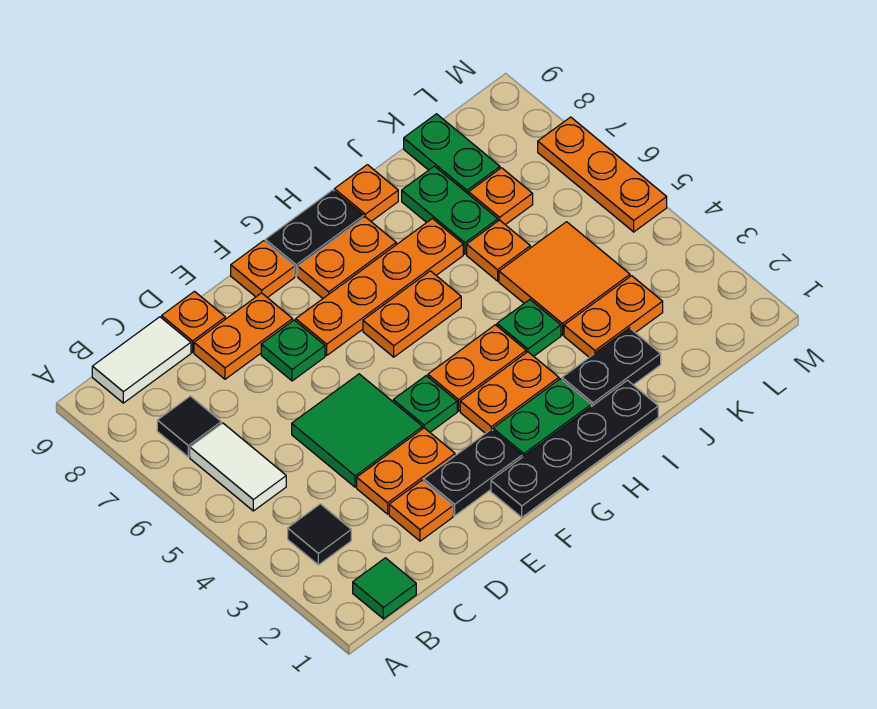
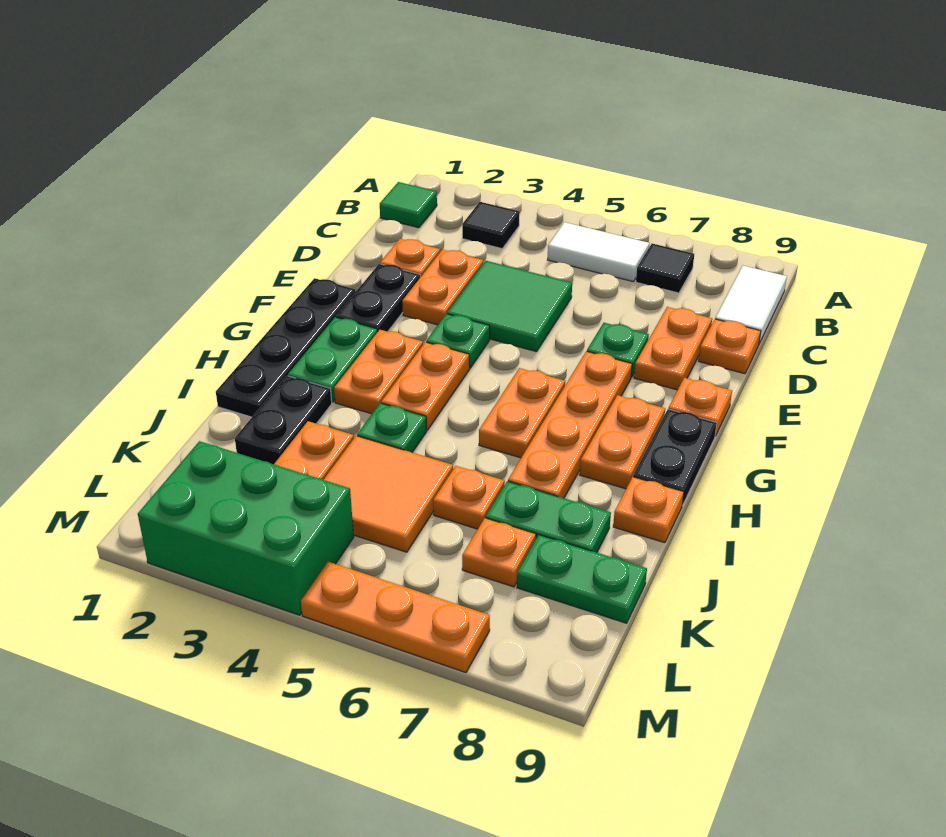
none -> green 2x3 brick [138,441,354,615]

